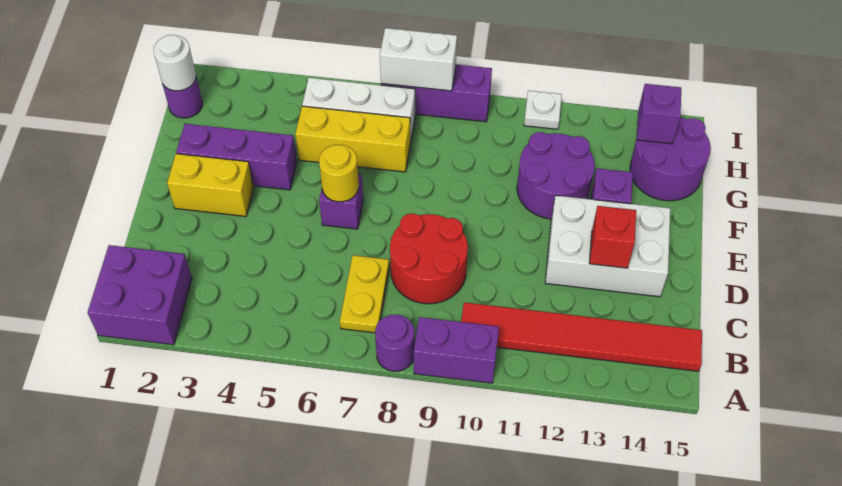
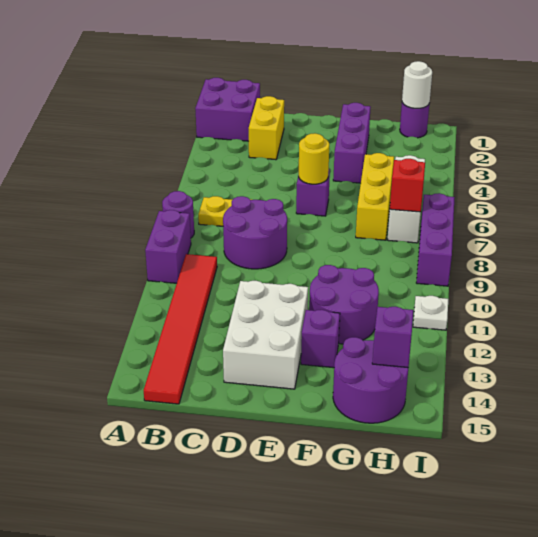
red 2x2 round brick [390,213,468,304] -> purple 2x2 round brick [223,196,287,269]
red 1x1 brick [589,206,636,268] -> red 1x1 brick moved to [390,159,425,212]
yellow 1x2 brick [167,154,254,216] -> yellow 1x2 brick moved to [249,96,284,160]
white 1x2 brick [380,28,457,91] -> none

